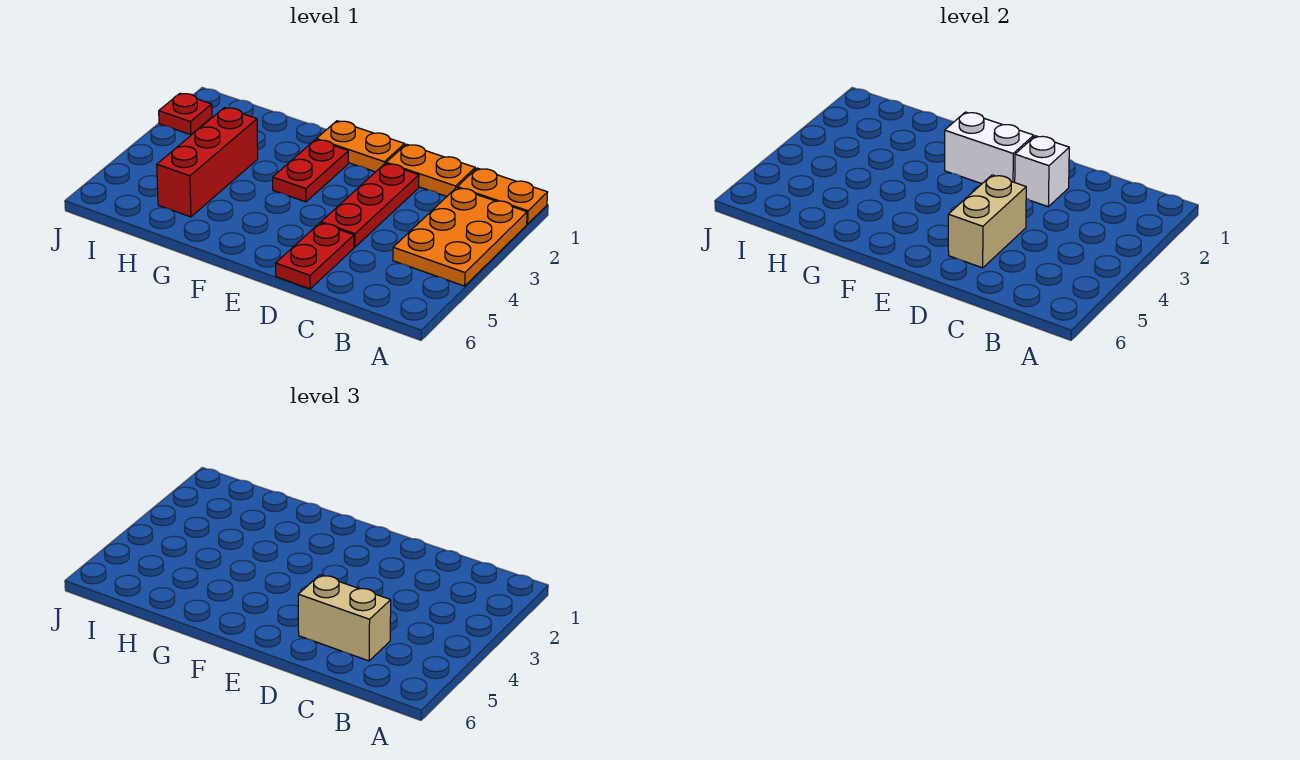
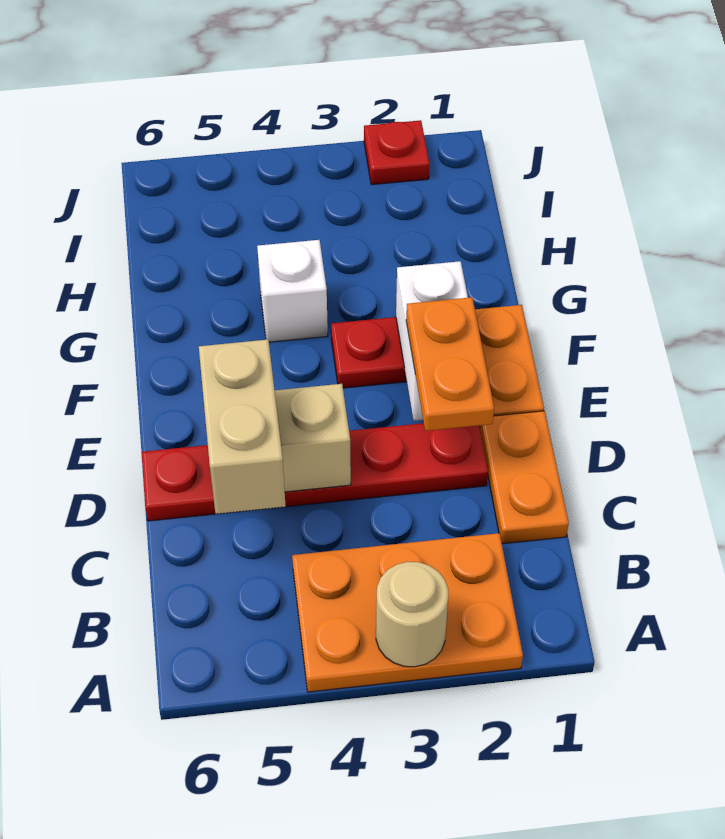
orange 1x2 plate [457,168,548,224] -> orange 1x2 plate moved to [406,297,494,431]
none -> tan 1x1 round brick [376,562,448,667]
white 1x1 brick [1015,136,1069,207] -> white 1x1 brick moved to [257,240,328,342]
red 1x3 brick [157,108,258,217] -> none

